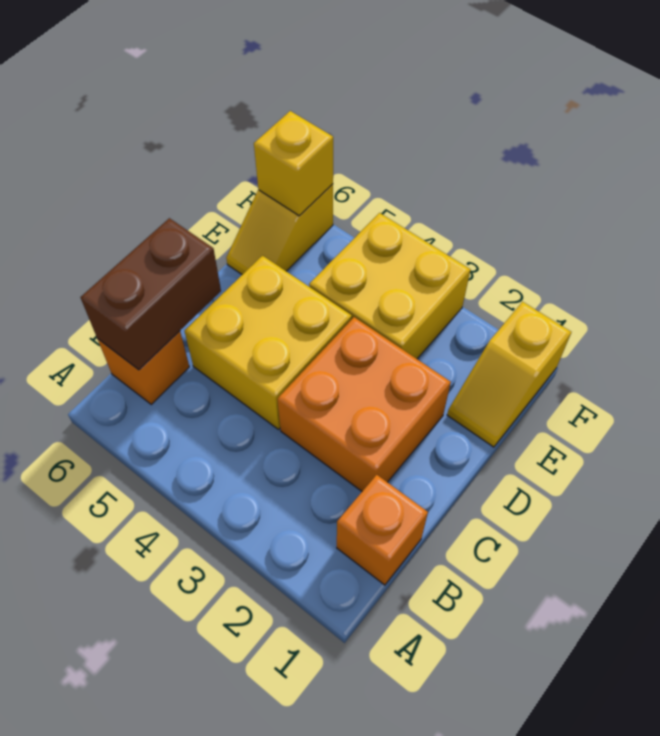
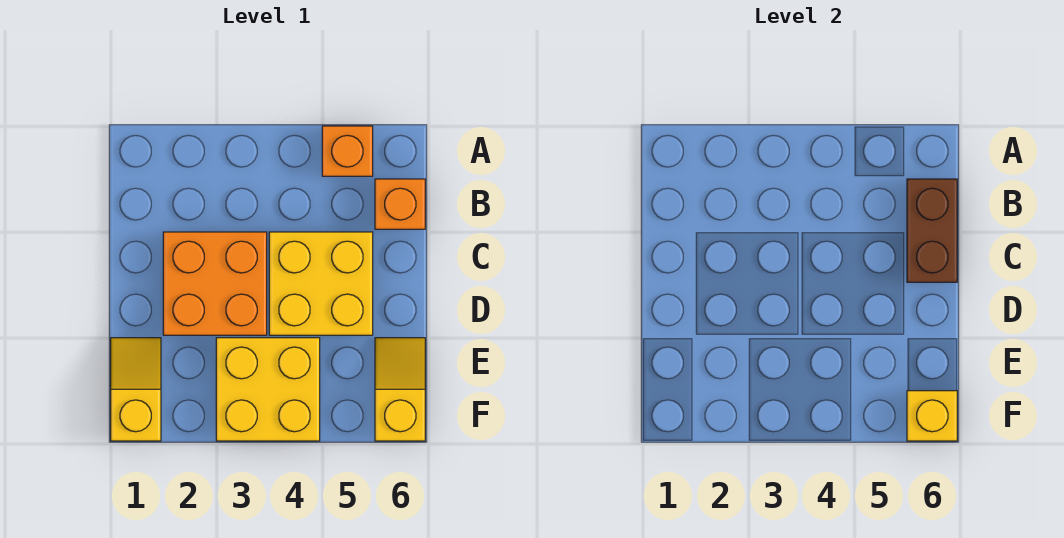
orange 1x1 brick [337,475,428,585] -> orange 1x1 brick moved to [322,126,373,176]

